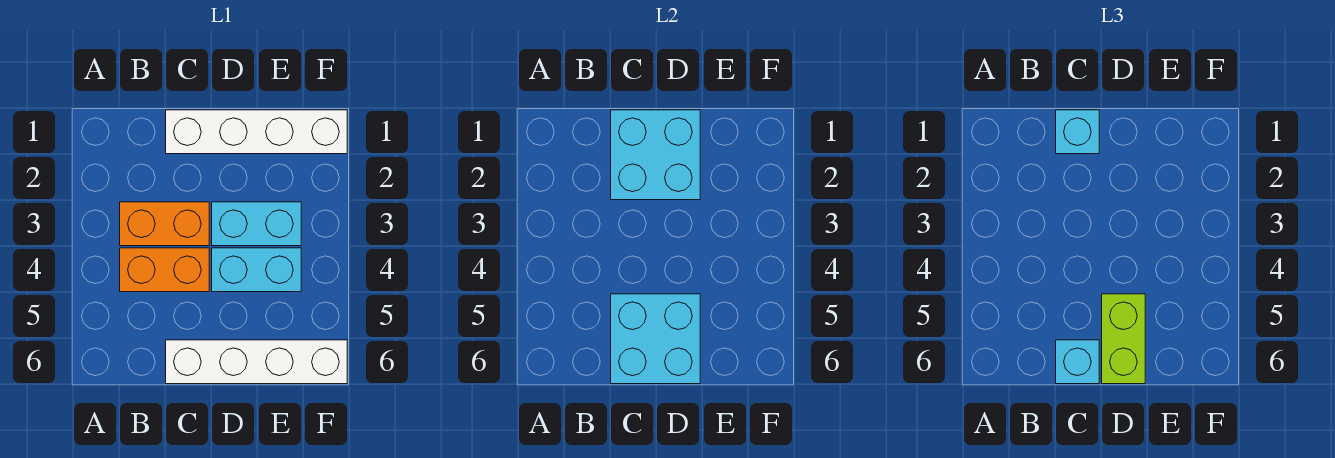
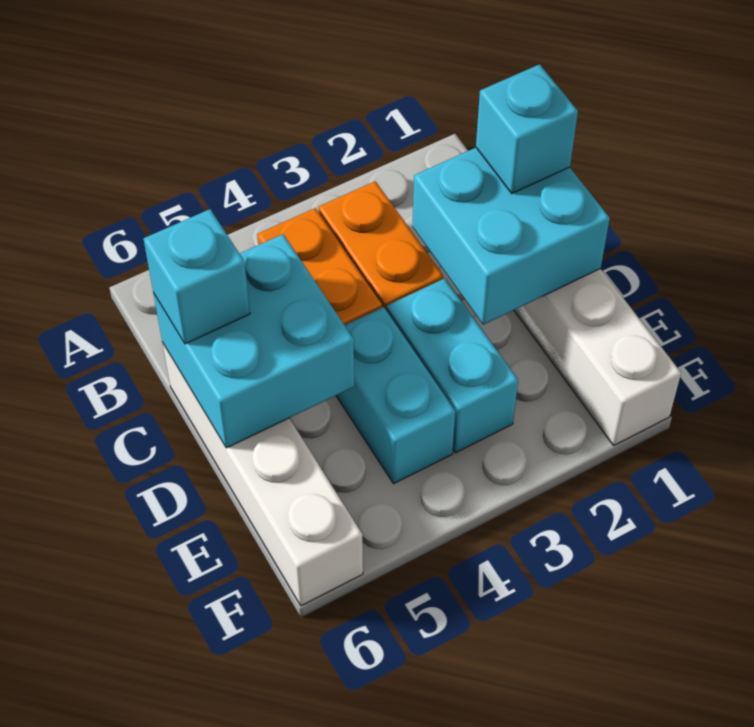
lime 1x2 brick [1102,294,1145,384] -> none

